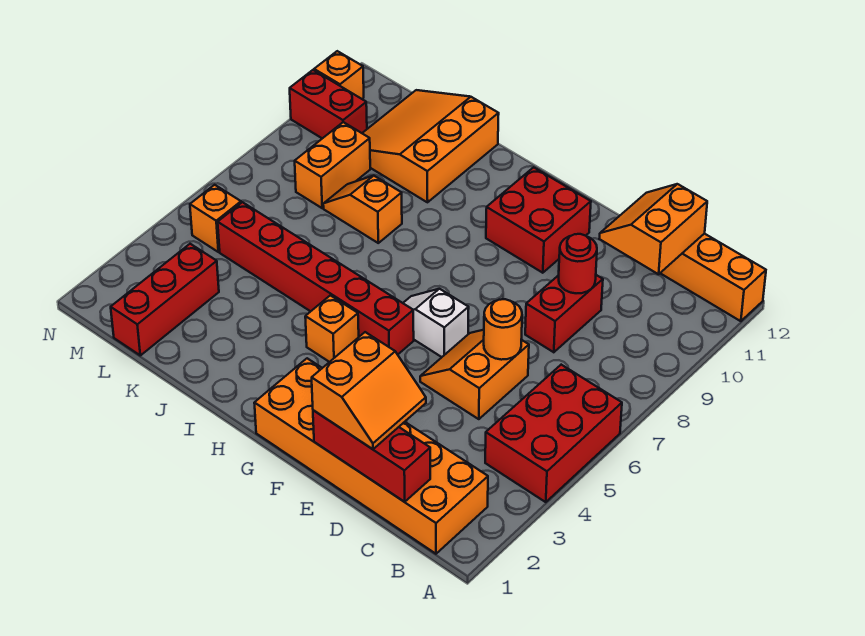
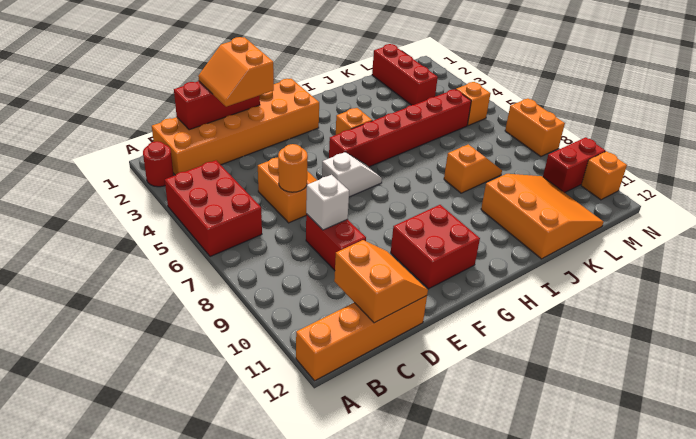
none -> white 1x1 brick [306,175,349,230]
red 1x1 round brick [559,234,597,293] -> red 1x1 round brick moved to [143,141,174,187]
orange 1x2 brick [295,122,370,208] -> orange 1x2 brick moved to [505,98,565,157]

